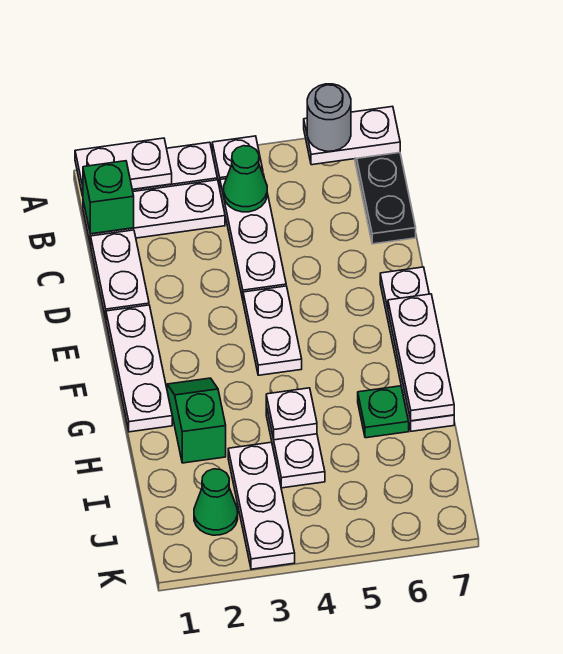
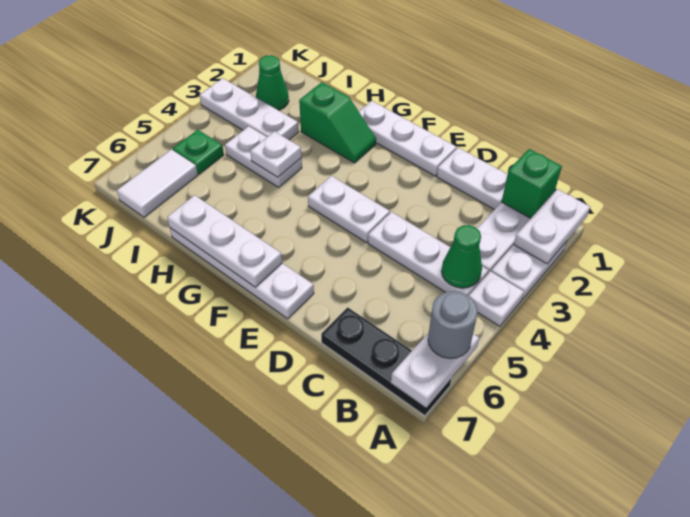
green 1x1 plate [358,386,409,438] -> green 1x1 plate moved to [173,130,224,174]
none -> white 1x2 tile [117,149,198,217]

